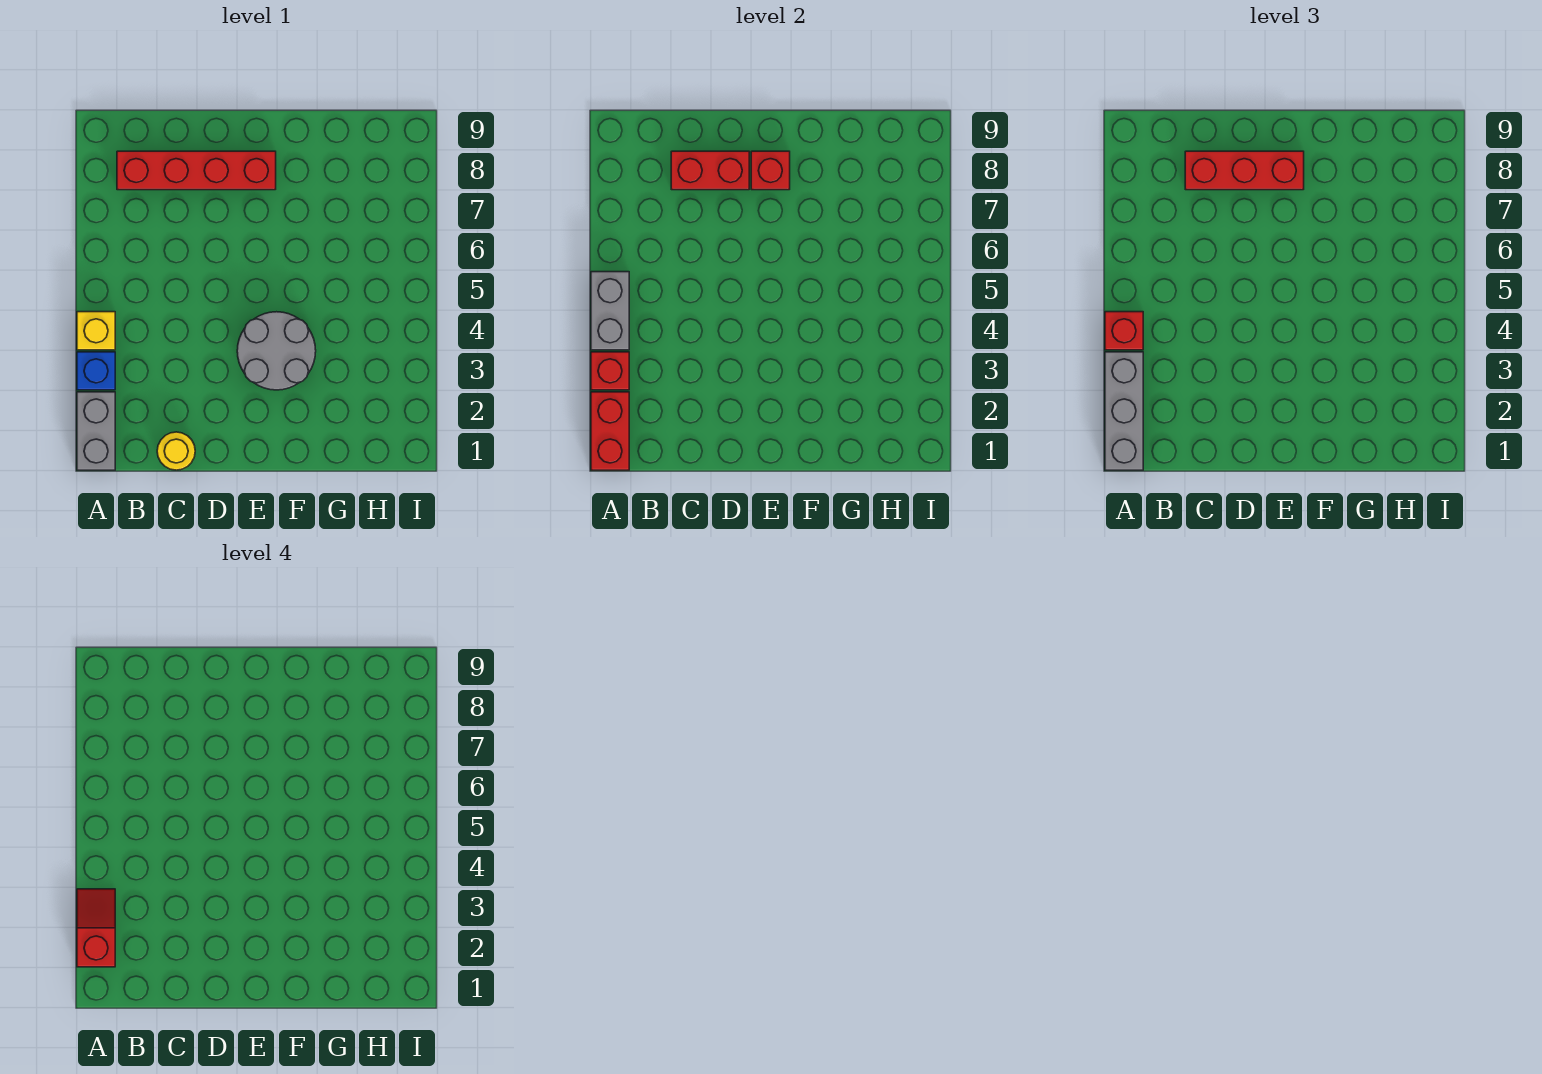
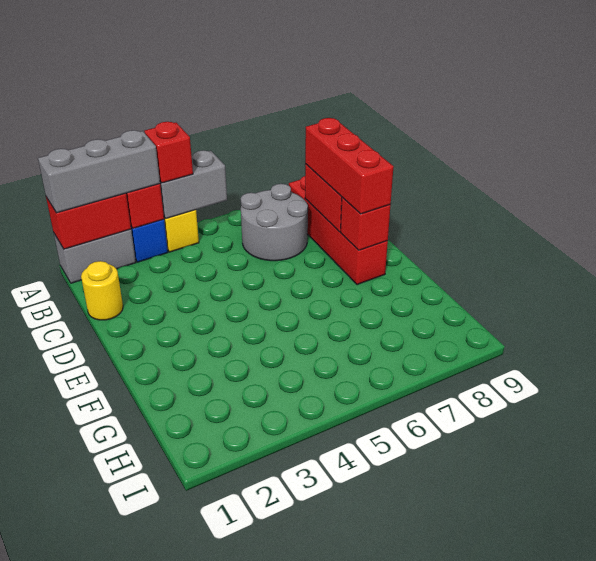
red 1x2 slope [77,889,115,967] -> none
grey 2x2 round brick [237,312,316,390] -> grey 2x2 round brick moved to [241,184,308,261]

